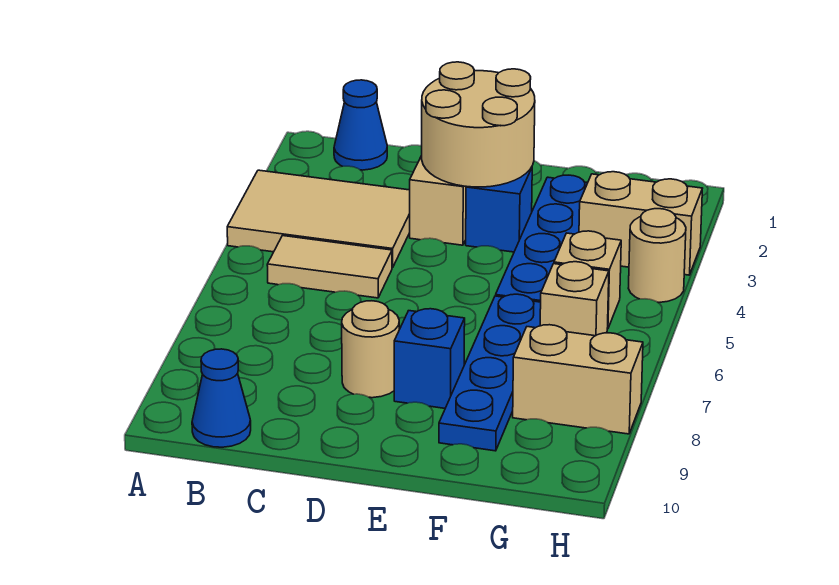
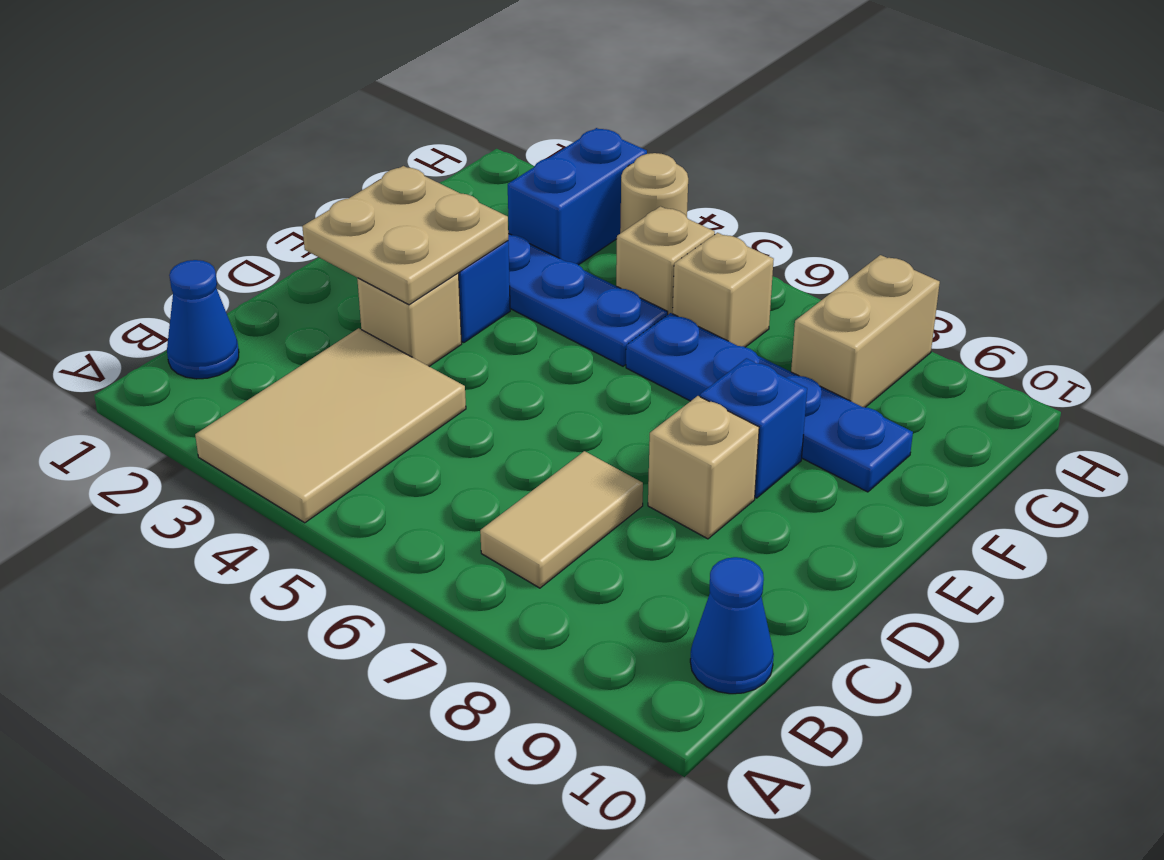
tan 1x2 tile [267,236,392,298] -> tan 1x2 tile moved to [480,451,643,588]
tan 2x2 round brick [422,62,535,187] -> tan 2x2 plate [302,166,508,305]
tan 1x1 round brick [342,301,399,398] -> tan 1x1 brick [648,396,759,539]
tan 1x2 brick [579,172,702,275] -> blue 1x2 brick [508,128,647,265]

